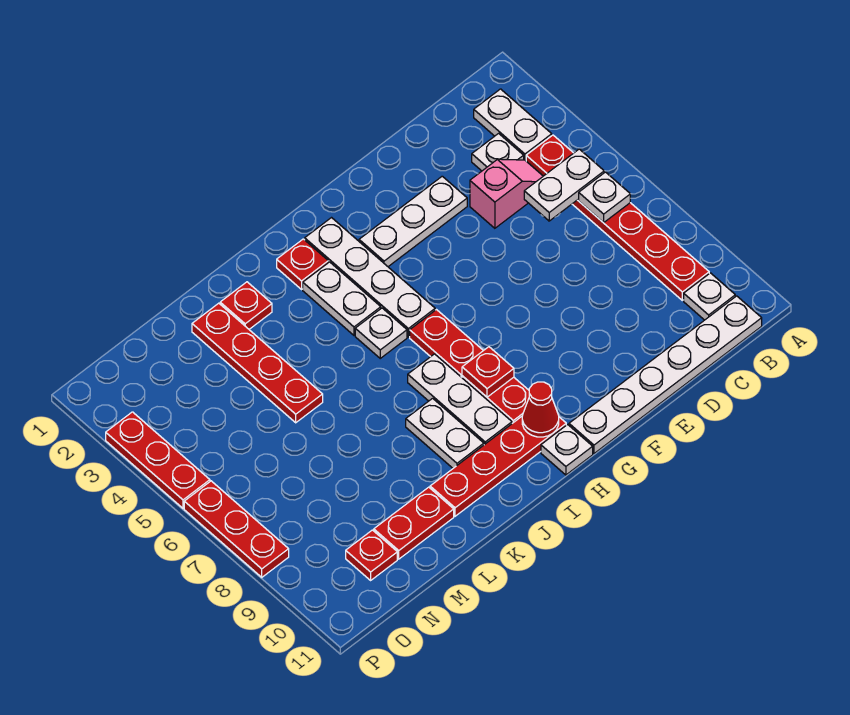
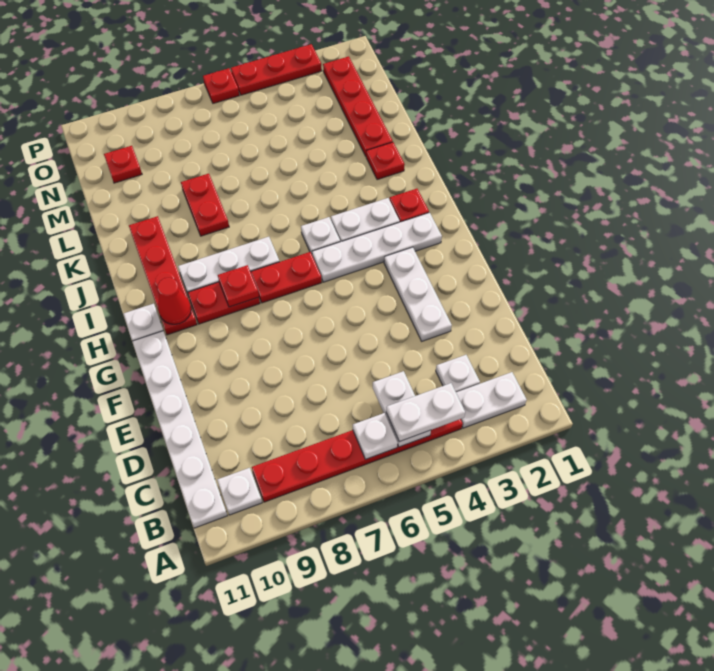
pink 1x2 slope [470,159,543,228] -> none
white 1x2 plate [406,398,484,468] -> white 1x2 plate moved to [386,383,465,442]
red 1x4 plate [192,303,323,423] -> red 1x4 plate turned to [323,56,393,156]
red 1x2 plate [374,487,454,559] -> red 1x2 plate moved to [181,174,229,236]
red 1x3 plate [184,481,289,577] -> red 1x1 plate [203,68,239,103]

